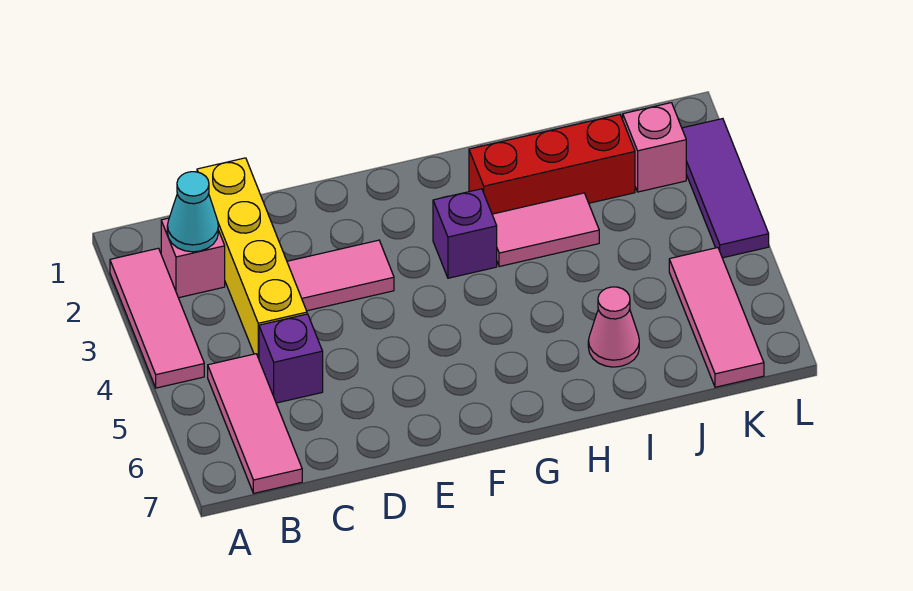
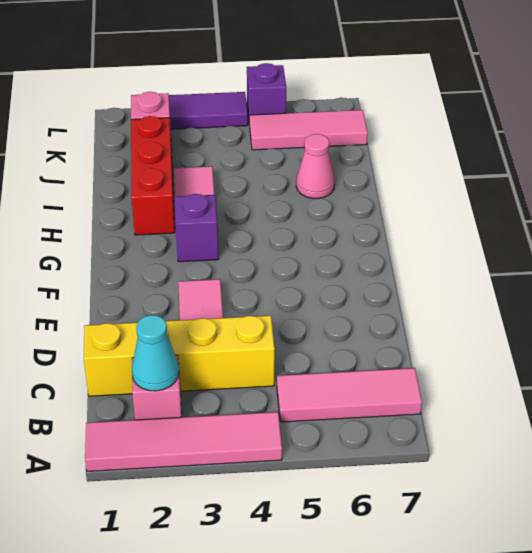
pink 1x3 tile [110,248,204,388] -> pink 1x4 tile [85,412,282,471]
purple 1x1 brick [259,314,323,403] -> purple 1x1 brick moved to [247,63,286,125]

